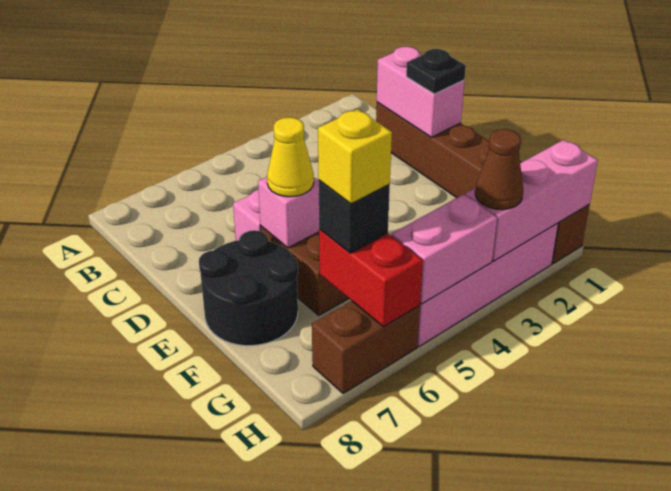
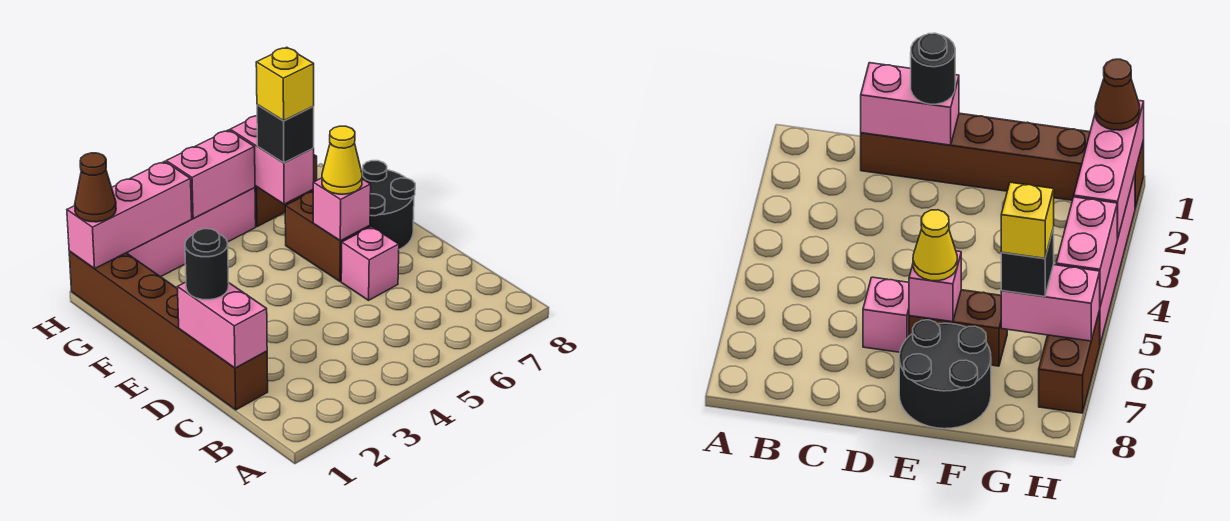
black 1x1 plate [406,49,466,94] -> black 1x1 round brick [185,229,229,300]
red 1x2 brick [319,229,423,327] -> pink 1x2 brick [230,116,314,204]
brown 1x1 cone [475,129,523,210] -> brown 1x1 cone moved to [75,153,116,222]

